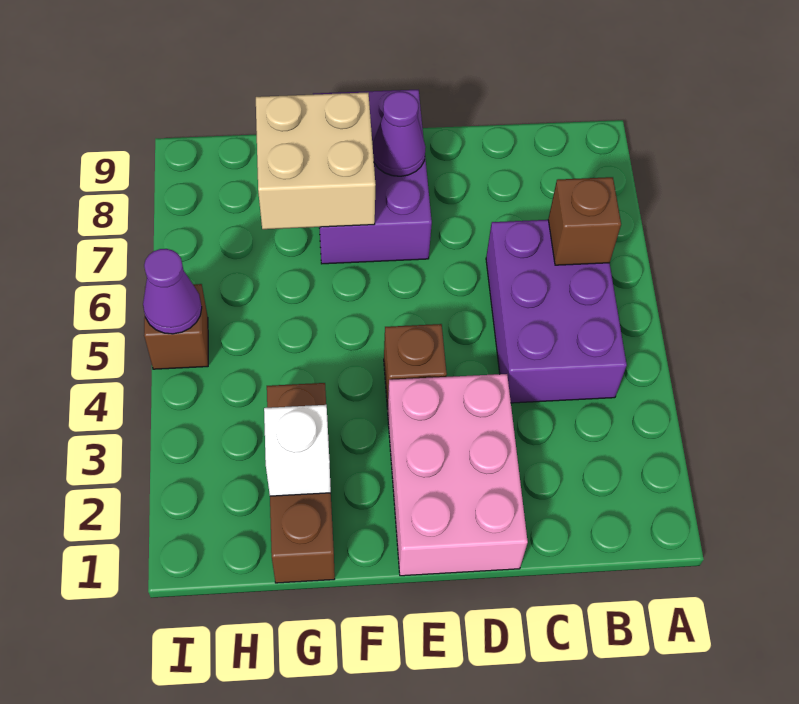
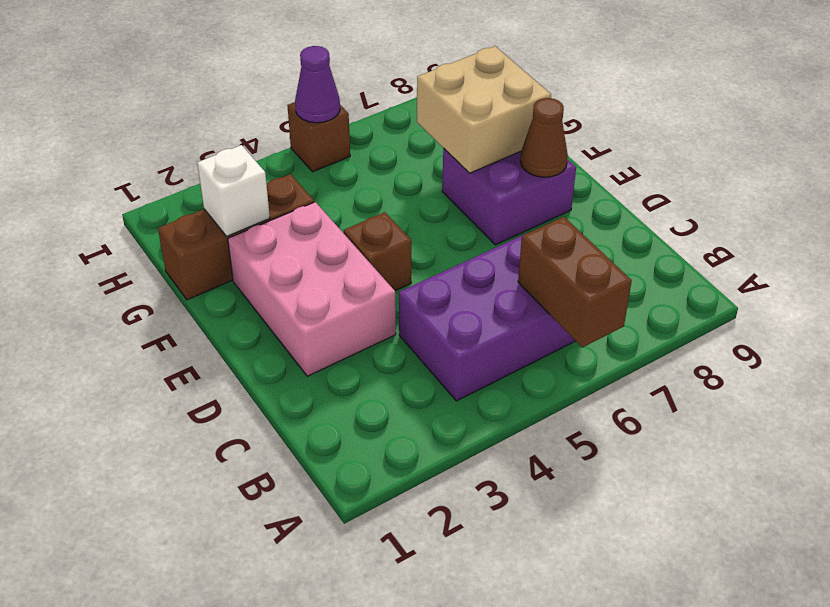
brown 1x1 brick [548,177,621,265] -> brown 1x2 brick [518,217,632,347]
pink 2x3 brick [387,374,528,576] -> pink 2x3 brick turned to [228,202,396,376]
purple 2x3 brick [313,90,432,264] -> purple 2x2 brick [442,149,576,245]
purple 1x1 cone [373,92,426,176] -> brown 1x1 cone [520,98,568,177]

